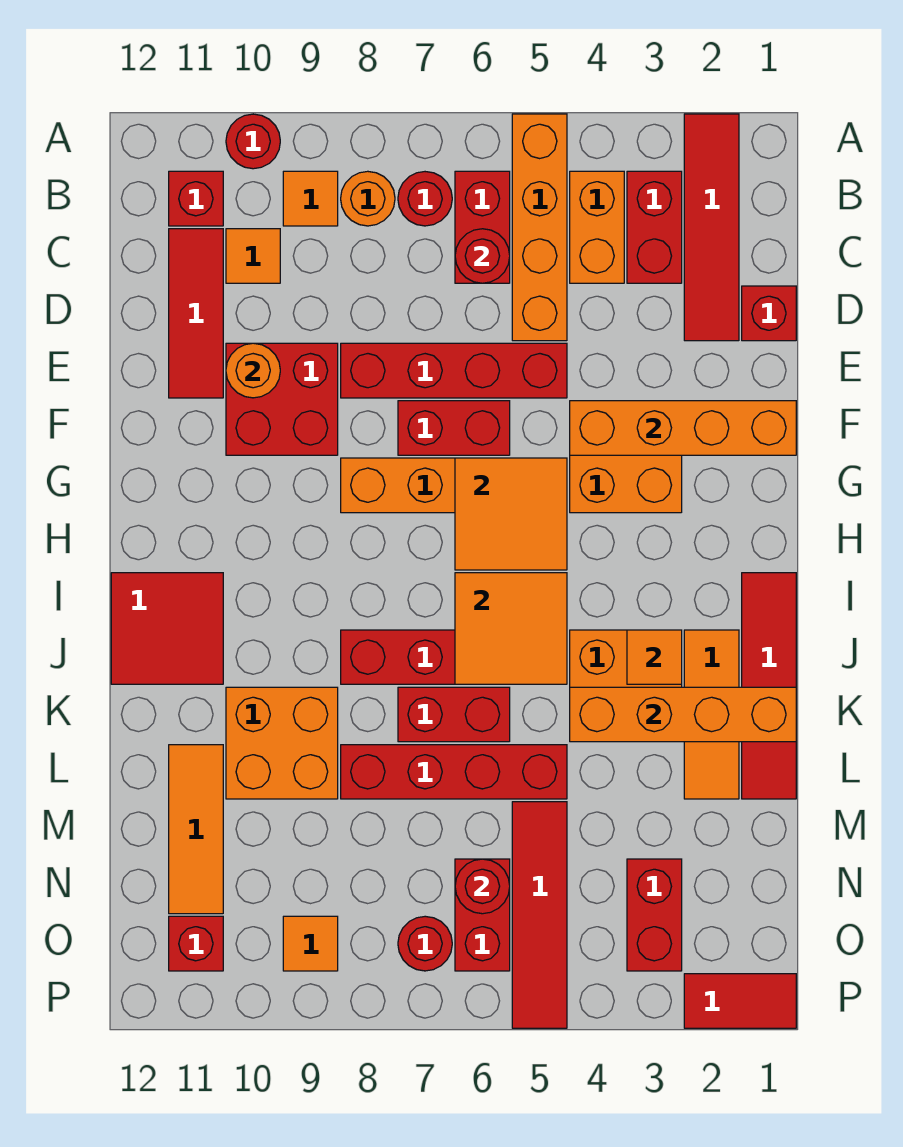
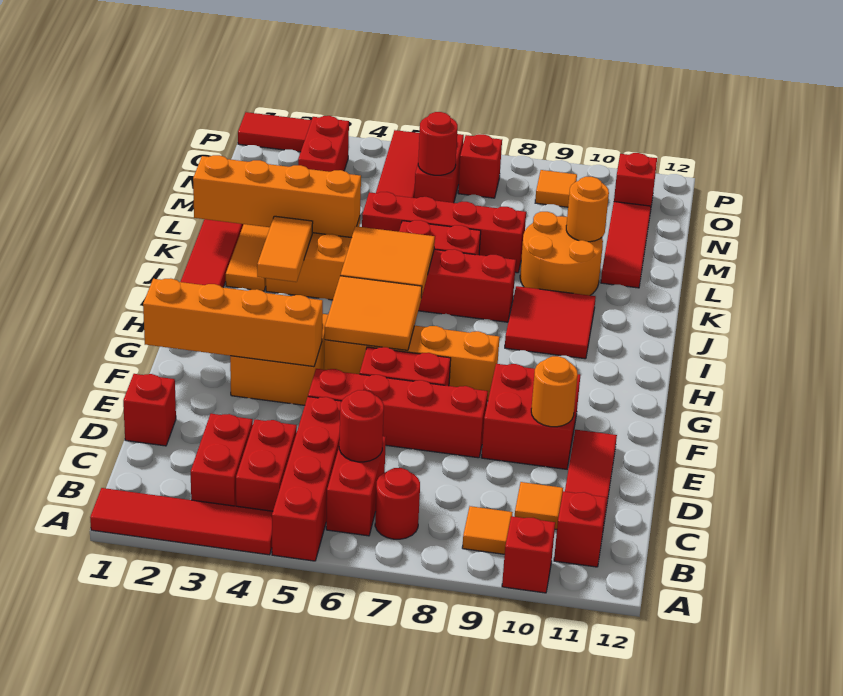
red 1x4 tile [684,114,739,341] -> red 1x4 tile turned to [90,488,273,555]
orange 1x4 brick [512,114,567,341] -> red 1x4 brick [272,397,342,561]
red 1x1 round brick [226,114,280,169] -> red 1x1 brick [502,516,555,593]
orange 1x2 brick [570,171,624,283] -> red 1x2 brick [236,419,297,511]
orange 1x1 round brick [341,171,395,226] -> orange 1x1 round brick moved to [566,177,609,242]
red 2x2 tile [111,573,223,684] -> red 2x2 tile moved to [505,286,596,359]
orange 1x1 tile [627,630,682,684] -> orange 1x2 tile [257,216,313,282]
orange 2x2 brick [226,687,338,799] -> orange 2x2 round brick [520,212,603,295]
orange 1x3 tile [169,745,223,914] -> red 1x3 tile [601,202,651,288]
red 1x1 round brick [398,916,452,971] -> red 1x1 brick [458,134,502,198]

